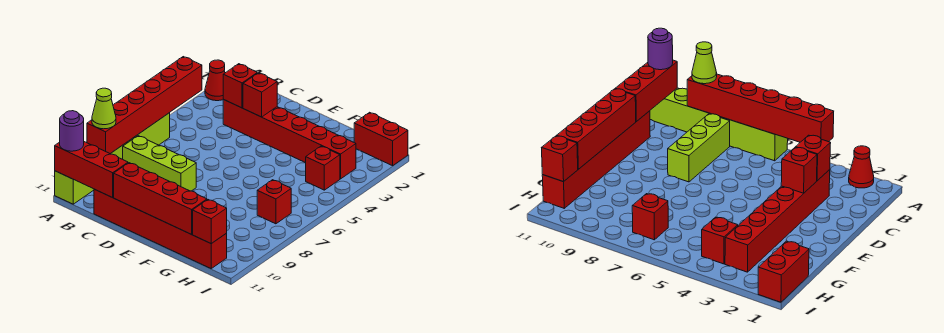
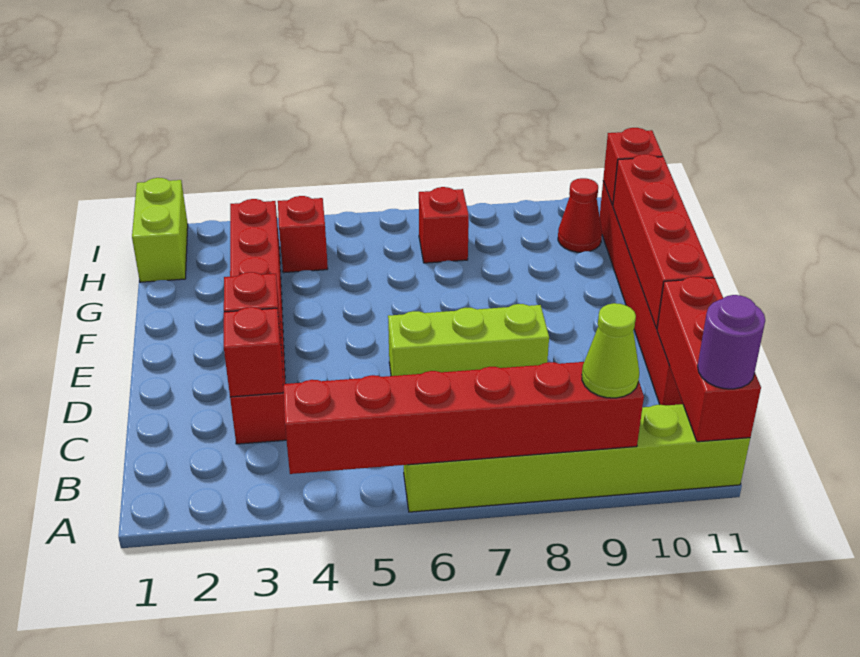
red 1x1 cone [205,60,225,101] -> red 1x1 cone moved to [558,178,602,252]
lime 1x3 brick [123,136,196,191] -> lime 1x3 brick turned to [388,304,549,376]
red 1x2 brick [354,112,408,166] -> lime 1x2 brick [132,178,188,282]

